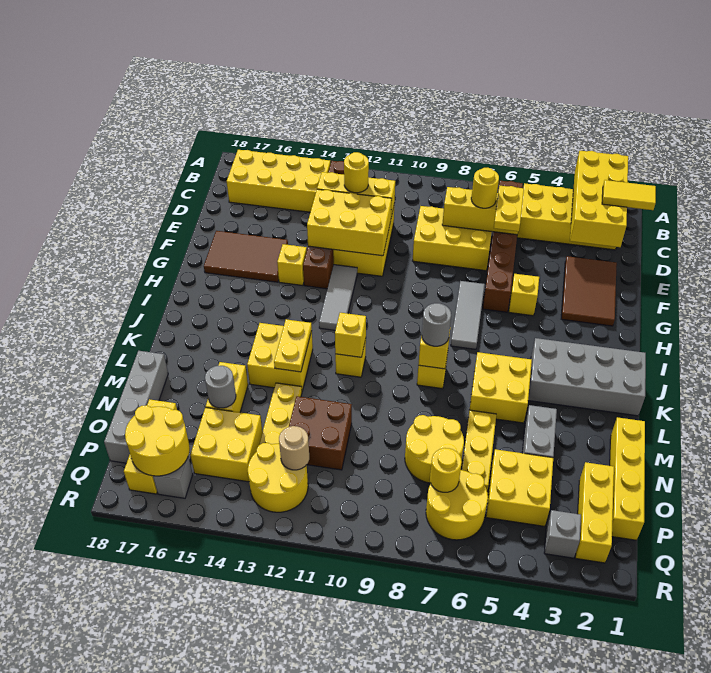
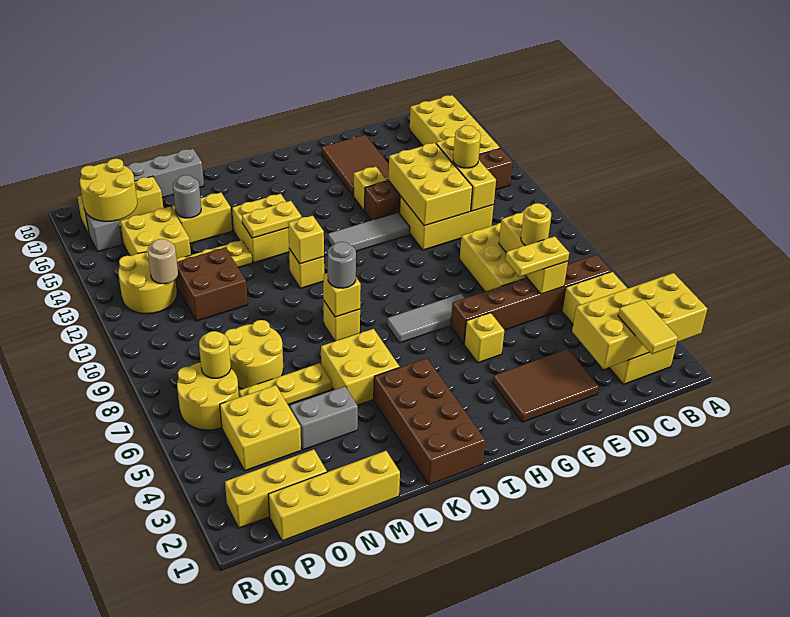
grey 2x4 brick [528,338,646,416] -> brown 2x4 brick [374,358,486,485]
grey 1x1 brick [544,510,581,558] -> none

